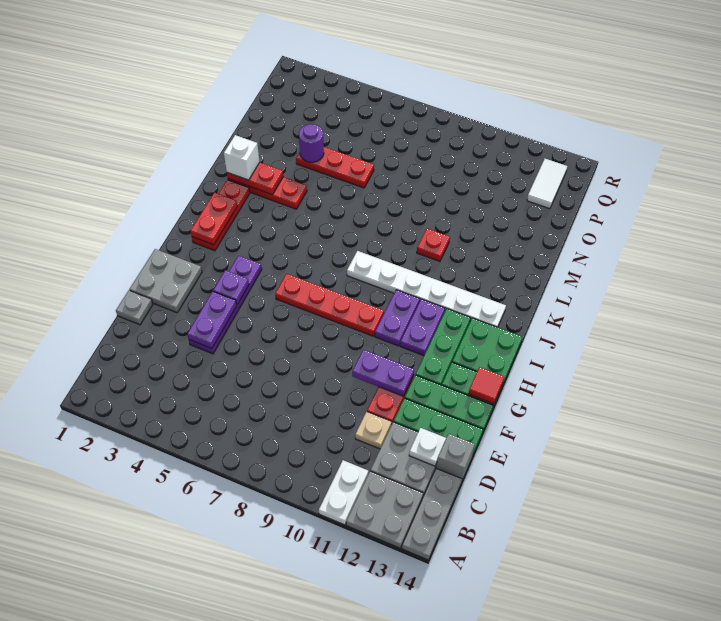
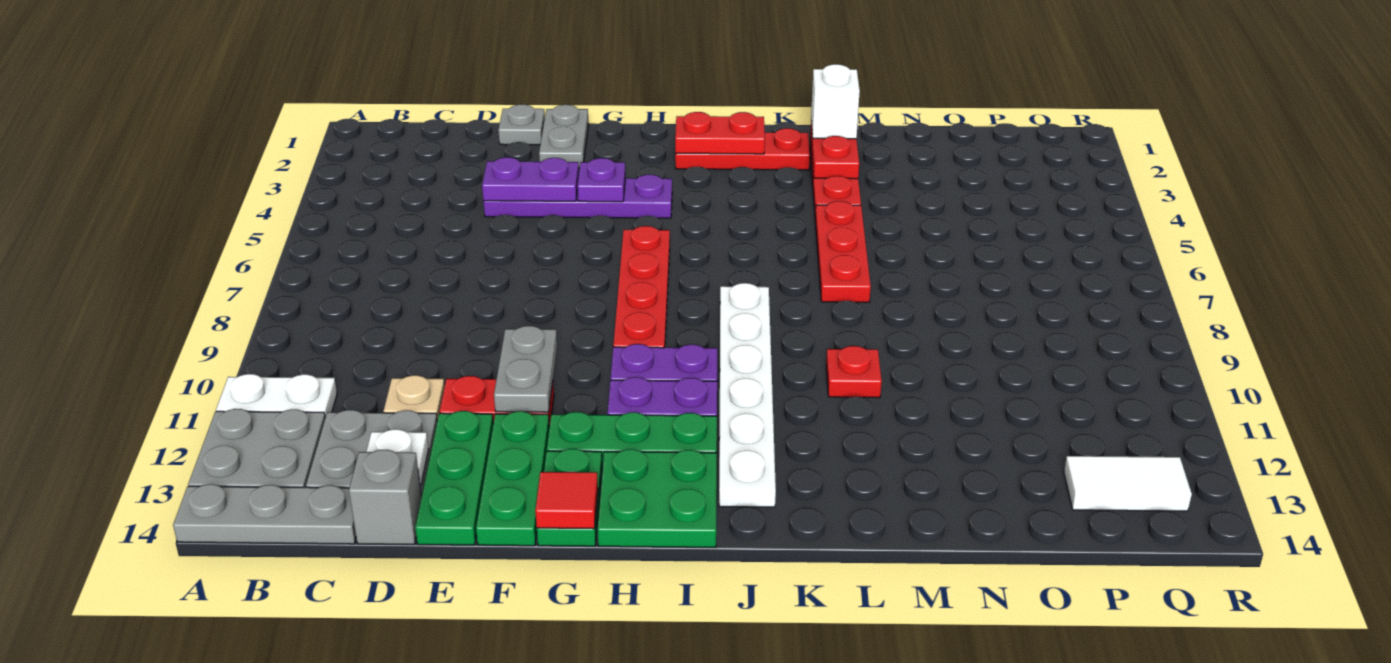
grey 2x2 plate [129,249,202,313] -> grey 1x2 plate [539,105,589,168]
purple 1x2 plate [352,350,414,396] -> grey 1x2 plate [494,326,557,412]
red 1x3 plate [296,147,374,188] -> red 1x3 plate moved to [815,201,871,302]
purple 1x1 round brick [299,124,324,162] -> none

